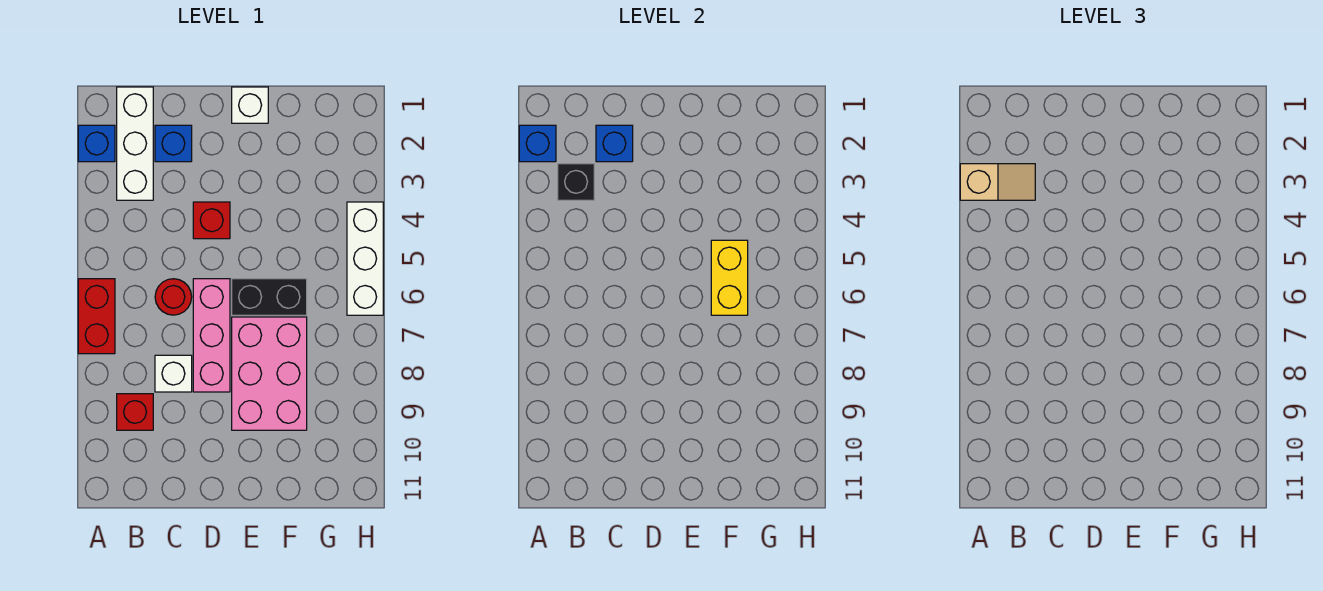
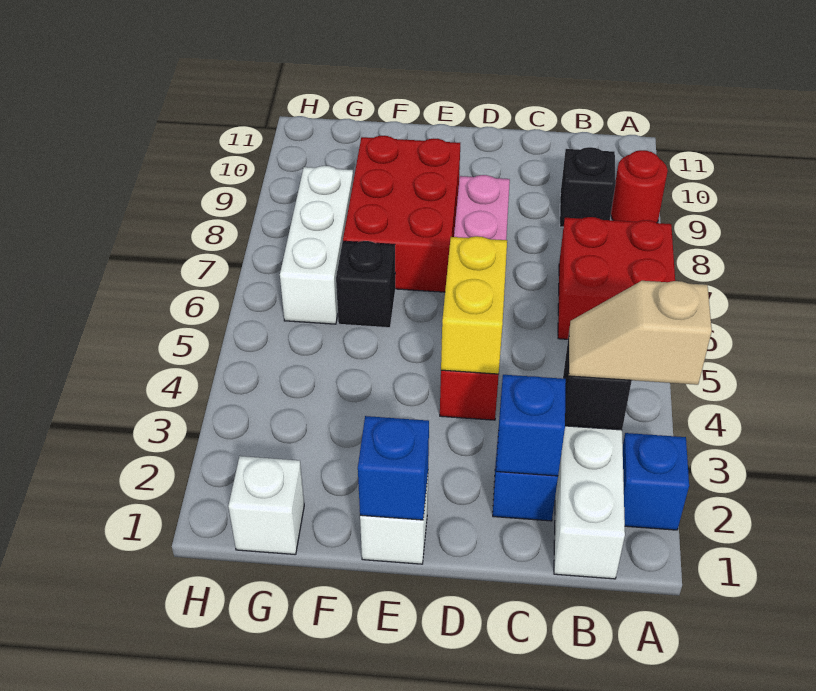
blue 1x1 brick [519,125,556,162] -> blue 1x1 brick moved to [358,416,429,520]
red 1x2 brick [78,279,115,354] -> red 2x2 brick [558,217,675,339]
red 1x1 brick [117,394,153,430] -> black 1x1 brick [560,147,616,227]
red 1x1 round brick [155,279,192,315] -> red 1x1 round brick moved to [611,150,668,223]
white 1x1 brick [155,355,192,392] -> white 1x1 brick moved to [228,456,304,555]
black 1x2 brick [232,279,307,315] -> black 1x1 brick [336,241,395,328]
pink 2x3 brick [232,317,307,430] -> red 2x3 brick [343,136,460,292]
yellow 1x2 brick [711,240,748,315] -> yellow 1x2 brick moved to [441,236,507,374]
white 1x3 brick [347,202,383,315] -> white 1x3 brick moved to [280,166,353,324]

